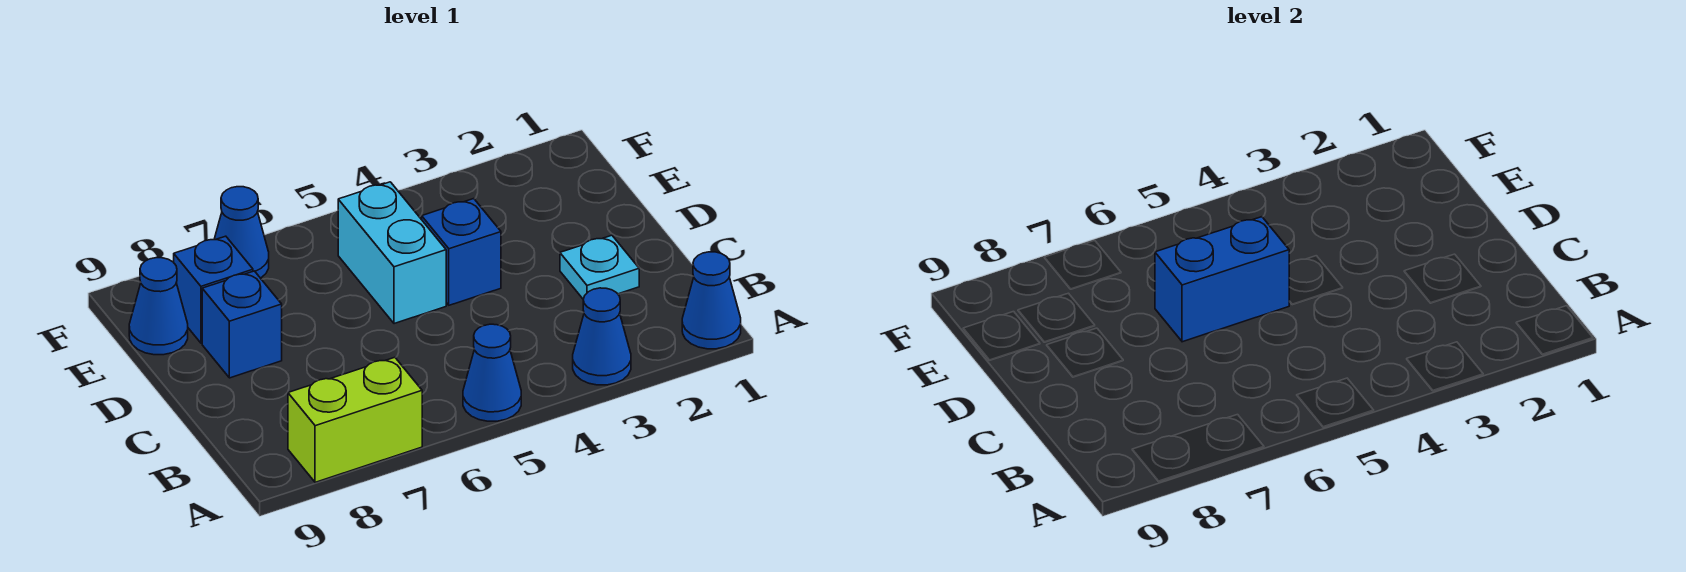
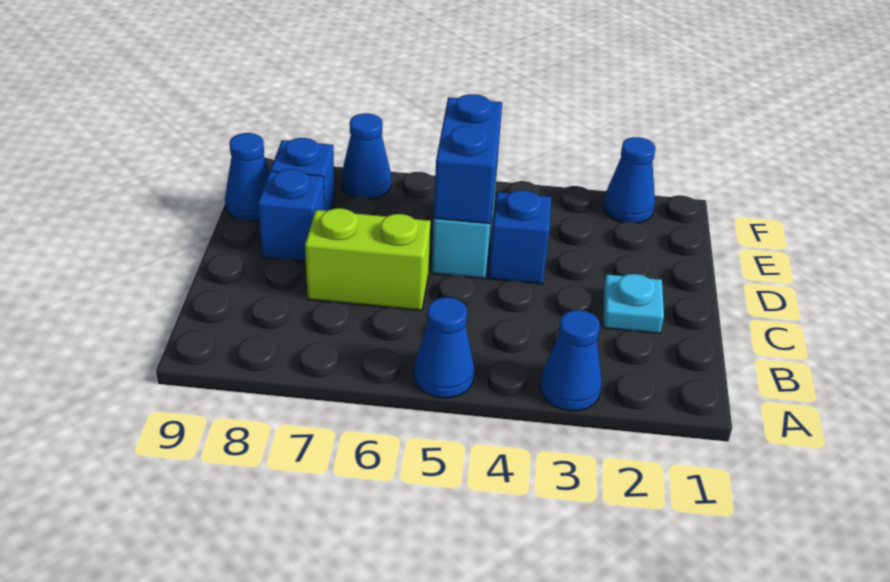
blue 1x1 cone [682,252,741,349] -> blue 1x1 cone moved to [603,137,655,223]
lime 1x2 brick [288,357,422,482] -> lime 1x2 brick moved to [305,208,430,311]
blue 1x2 brick [1155,217,1289,342] -> blue 1x2 brick turned to [434,94,502,224]

